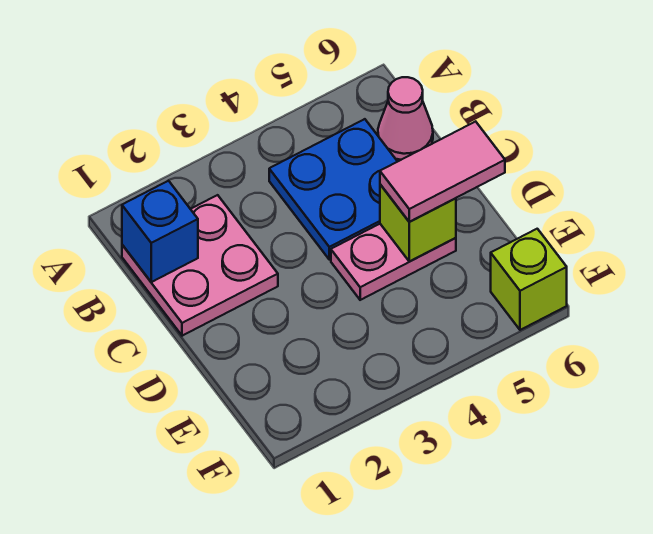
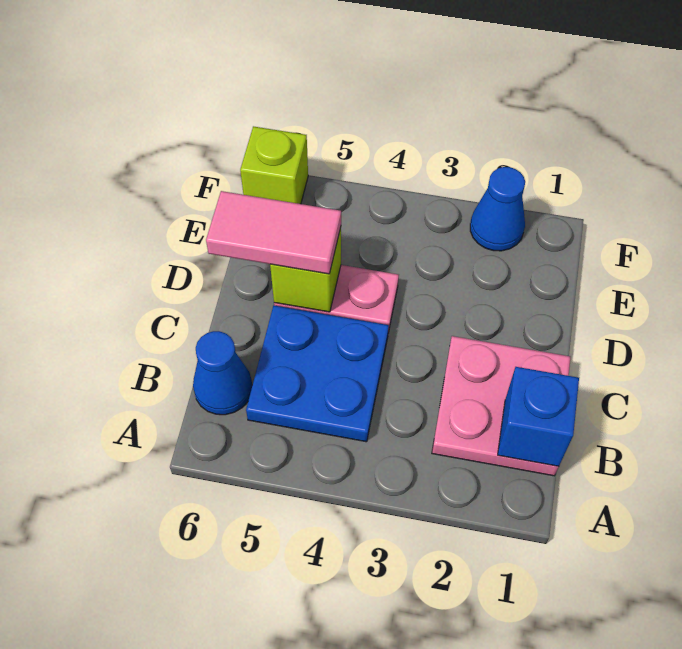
pink 1x1 cone [378,77,433,160] -> blue 1x1 cone [193,331,252,415]
none -> blue 1x1 cone [470,167,525,251]

